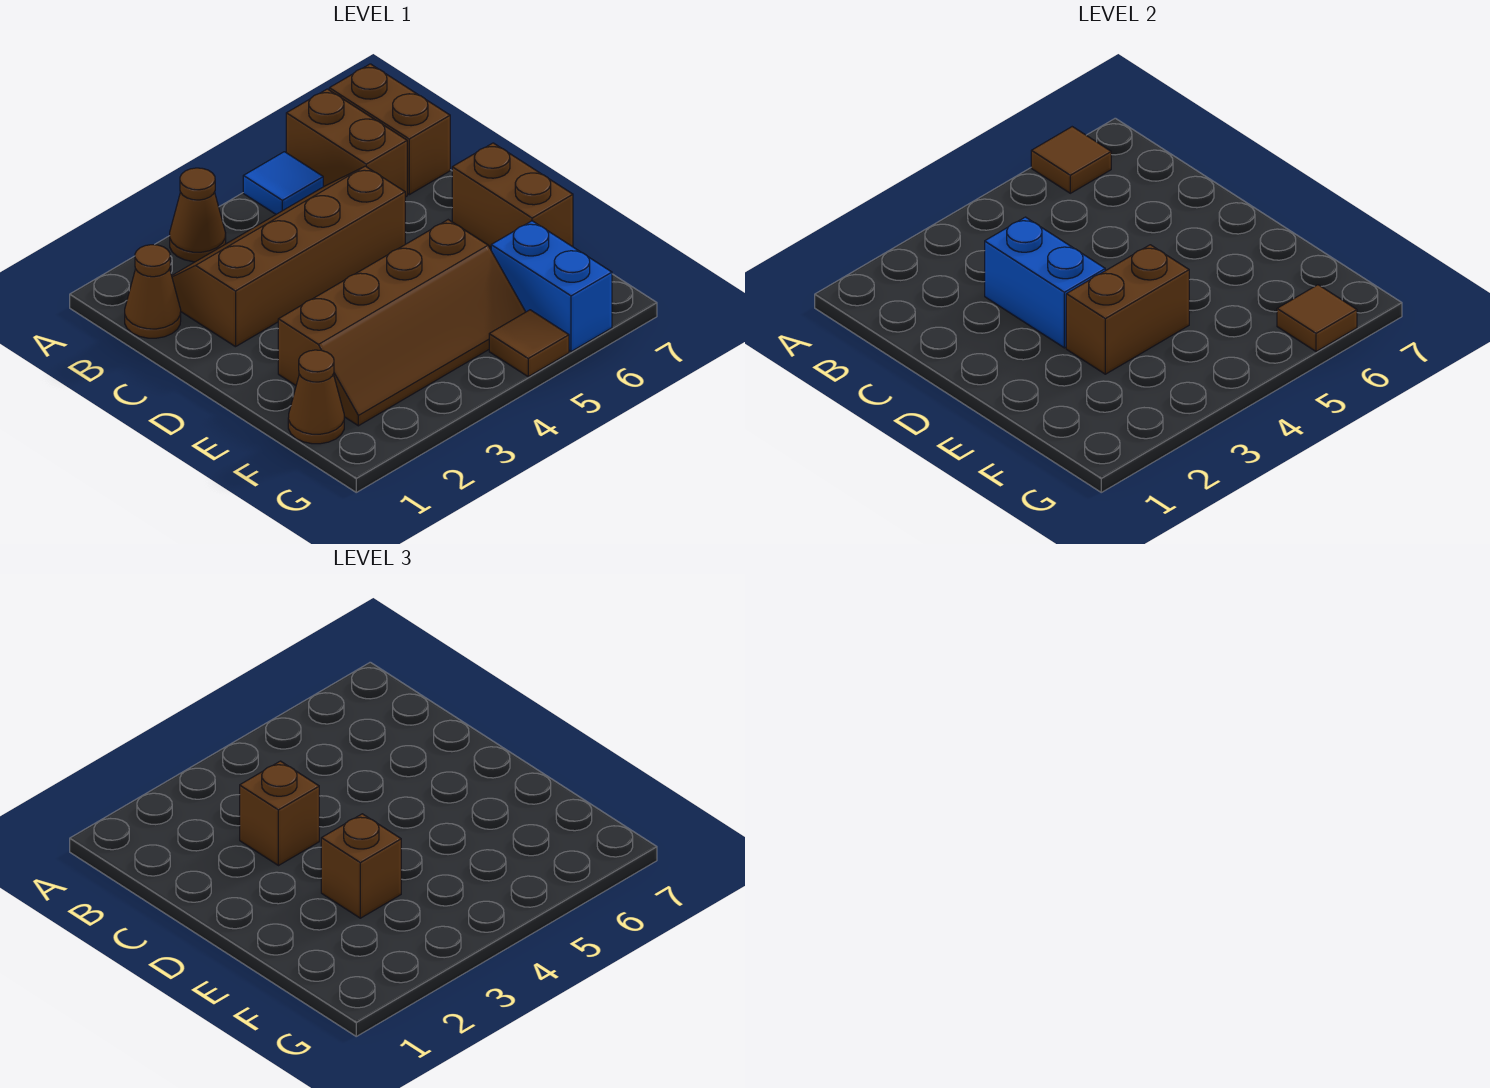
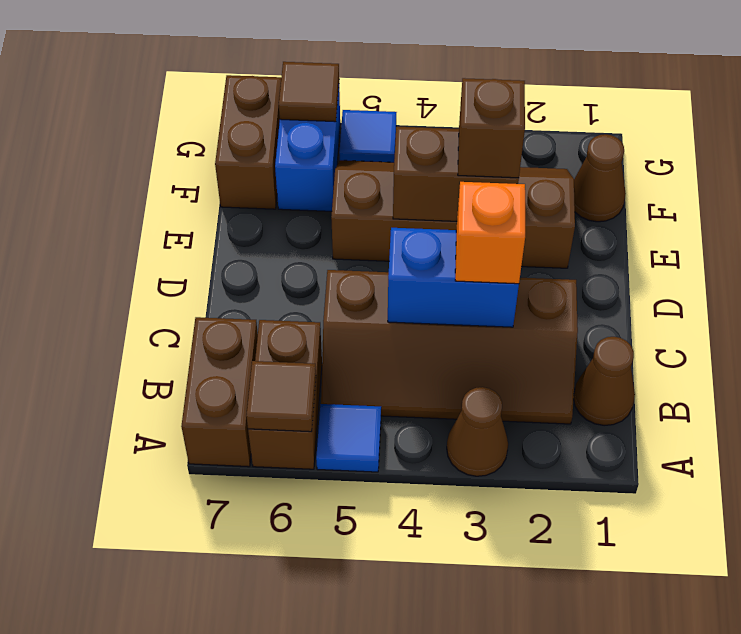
blue 1x2 brick [985,217,1105,348] -> blue 1x2 brick turned to [388,228,519,327]
brown 1x1 brick [240,761,319,866] -> orange 1x1 brick [455,182,525,284]
brown 1x2 brick [452,143,573,247] -> brown 1x2 brick moved to [215,75,281,209]
brown 1x1 tile [489,310,569,377] -> blue 1x1 tile [339,110,396,162]

